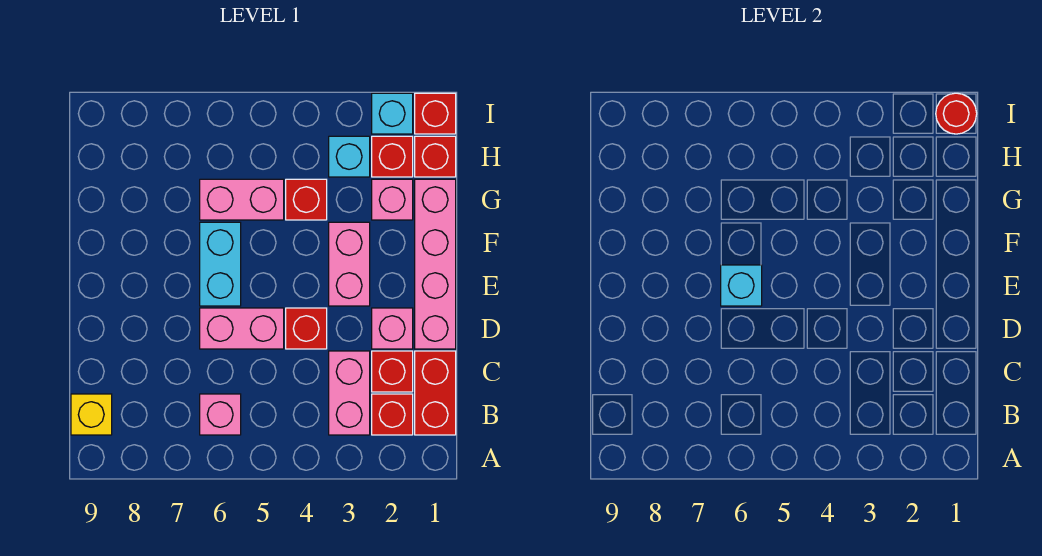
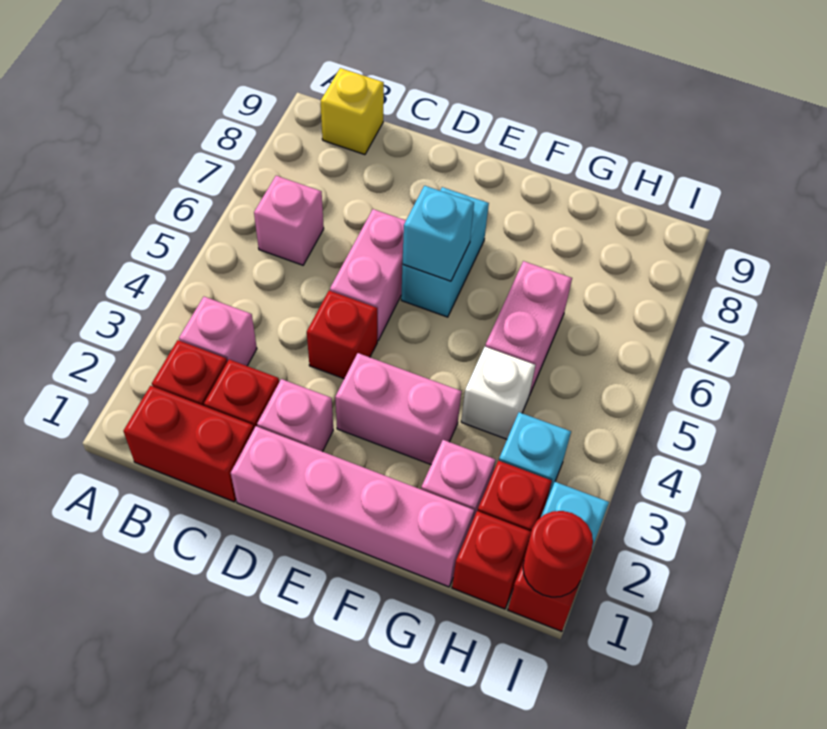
pink 1x2 brick [329,351,370,435] -> pink 1x1 brick [179,297,257,366]
cyan 1x2 brick [200,222,241,306] -> cyan 1x2 brick turned to [401,187,489,317]
red 1x1 brick [286,179,327,220] -> white 1x1 brick [461,347,535,439]

